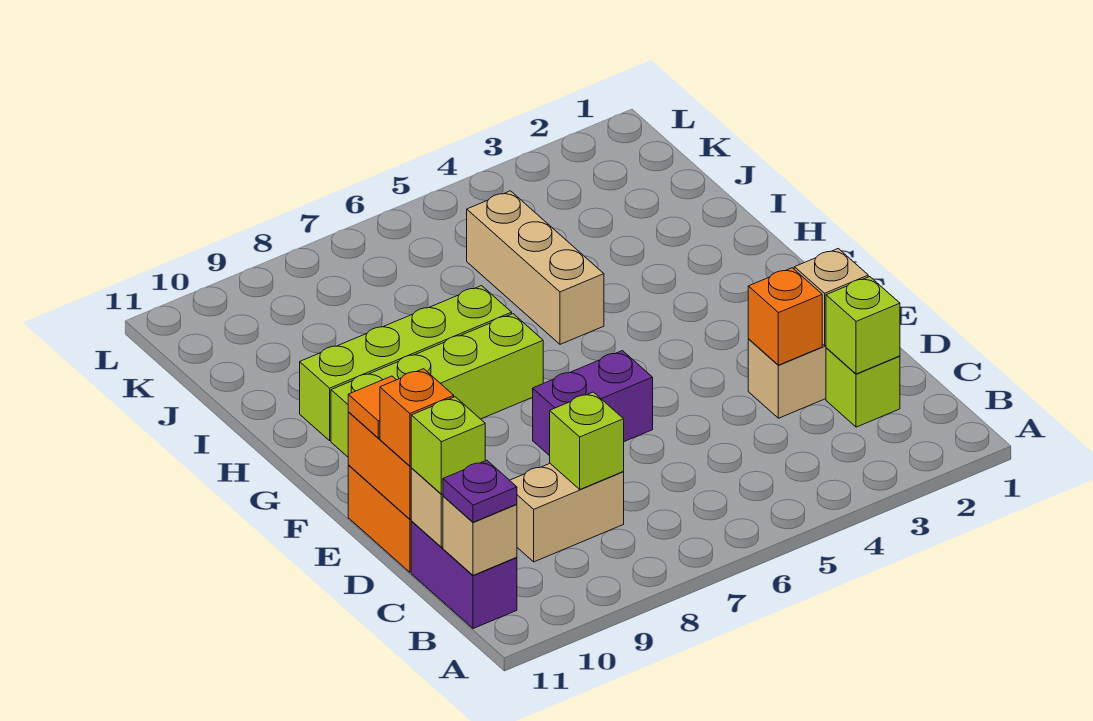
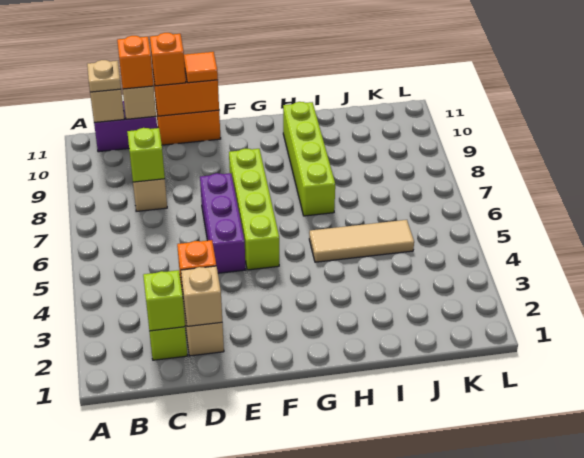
purple 1x1 plate [443,460,517,522] -> tan 1x1 plate [87,60,121,92]
lime 1x1 brick [411,397,485,494] -> orange 1x1 brick [117,36,153,89]
purple 1x2 brick [533,351,653,456] -> purple 1x3 brick [200,173,245,273]
lime 1x4 brick [331,314,543,457] -> lime 1x4 brick moved to [229,149,279,270]
tan 1x3 brick [467,191,604,344] -> tan 1x3 tile [309,220,414,262]

